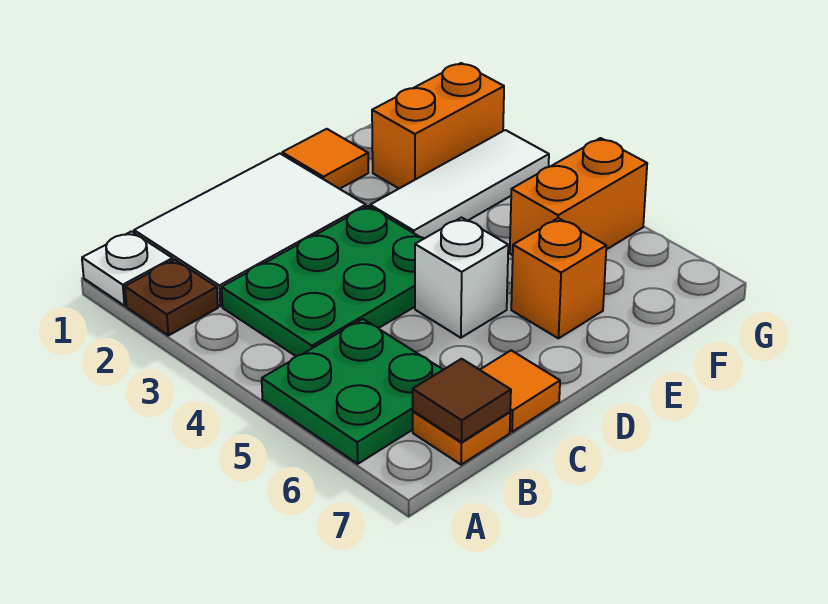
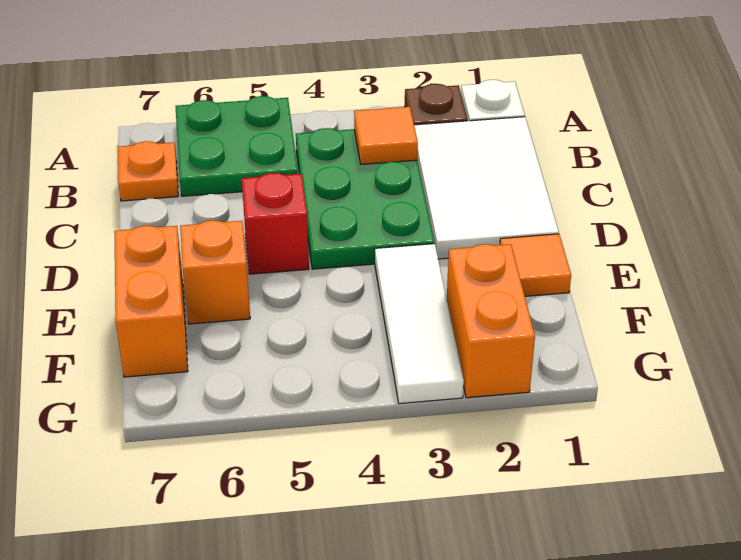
brown 1x1 tile [413,359,511,442] -> none
orange 1x1 tile [480,350,560,432] -> orange 1x1 tile moved to [354,107,418,164]
white 1x1 brick [415,217,508,338] -> red 1x1 brick [242,173,309,274]
orange 1x2 brick [510,138,647,255] -> orange 1x2 brick moved to [114,226,188,377]

